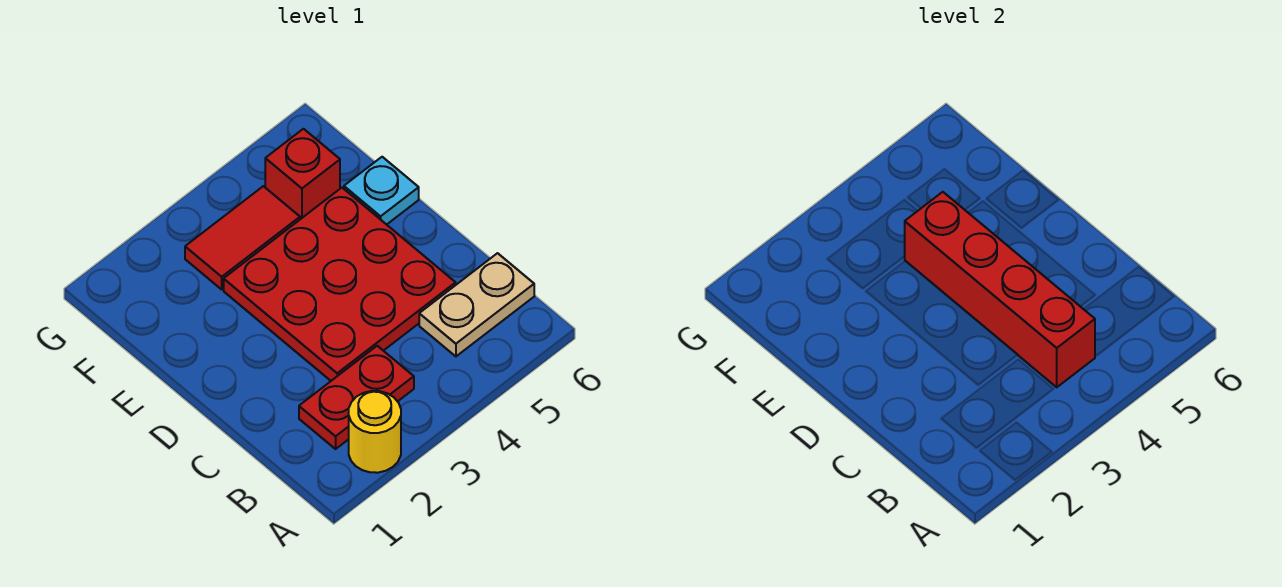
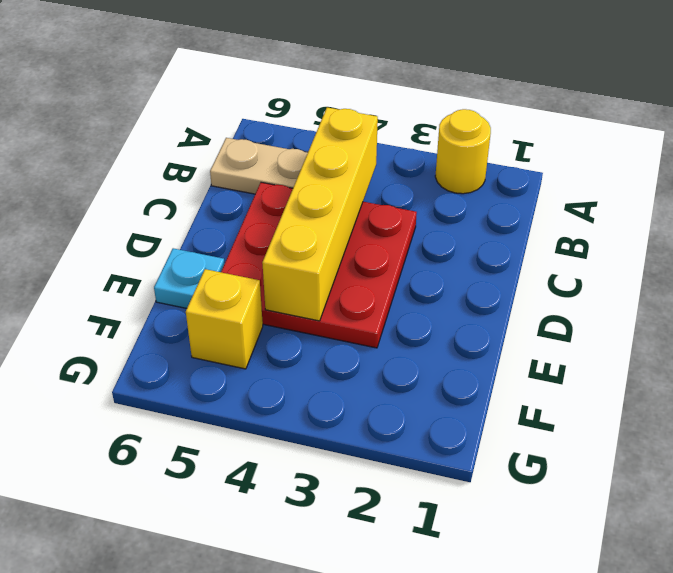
red 1x2 plate [299,346,414,449] -> none
red 1x4 brick [904,192,1095,387] -> yellow 1x4 brick [262,107,378,321]
red 1x2 tile [185,186,300,289] -> none
red 1x1 brick [265,129,340,219] -> yellow 1x1 brick [186,269,263,369]

